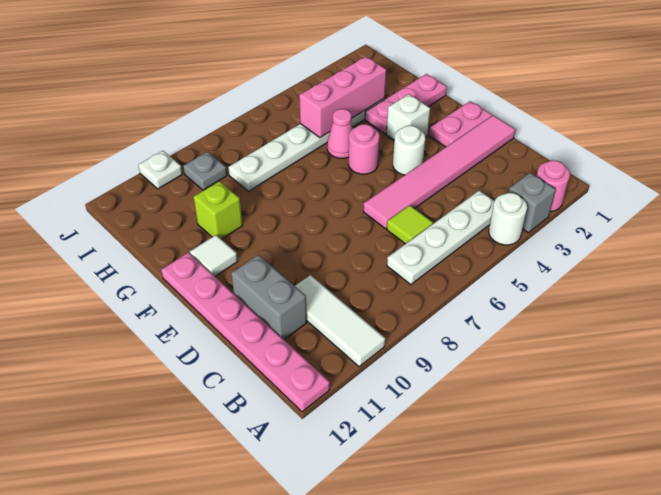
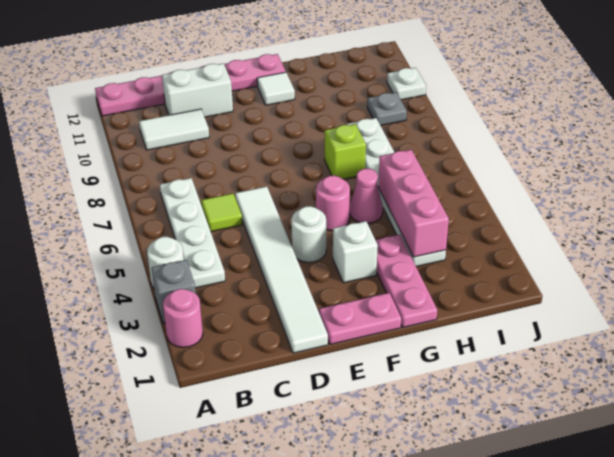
white 1x3 tile [295,275,385,367] -> white 1x2 tile [139,109,209,150]
grey 1x2 brick [231,255,307,339] -> white 1x2 brick [162,63,233,117]
pink 1x6 tile [363,116,515,229] -> white 1x6 tile [235,186,328,353]
pink 1x2 plate [429,101,492,147] -> pink 1x2 plate turned to [319,293,401,344]
lime 1x1 brick [193,181,243,239] -> lime 1x1 brick moved to [325,124,366,179]

